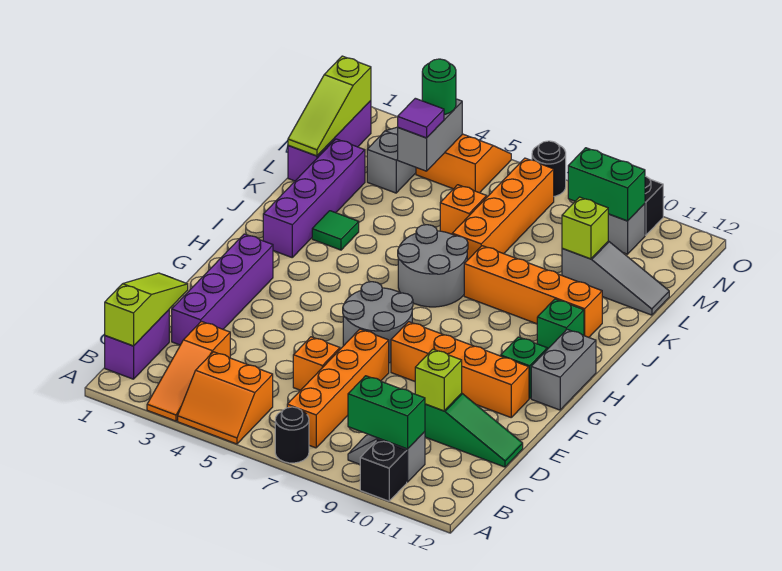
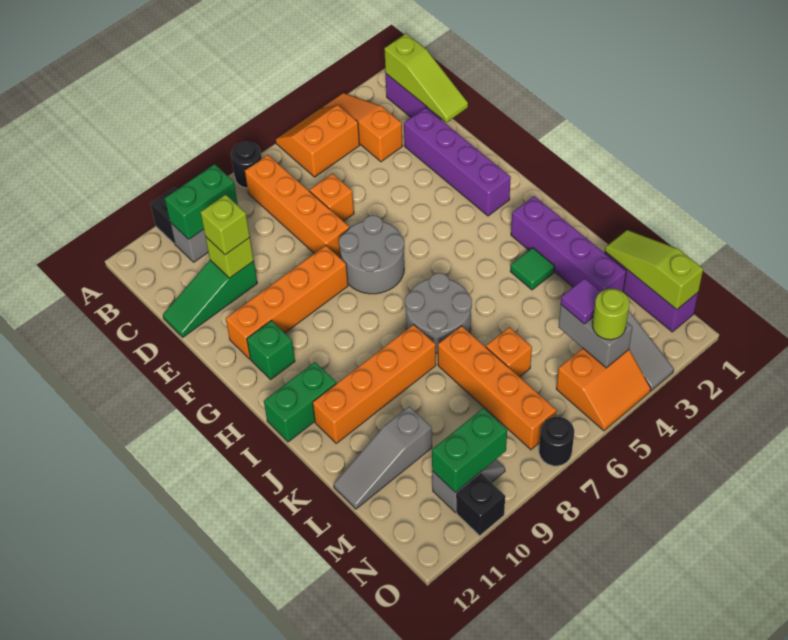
grey 1x2 brick [531,329,596,410] -> none
green 1x1 brick [537,299,584,349] -> green 1x2 brick [264,362,336,442]
lime 1x1 brick [562,197,608,259] -> lime 1x1 brick moved to [201,195,250,255]
green 1x1 round brick [422,59,456,114] -> lime 1x1 round brick [593,288,629,340]

